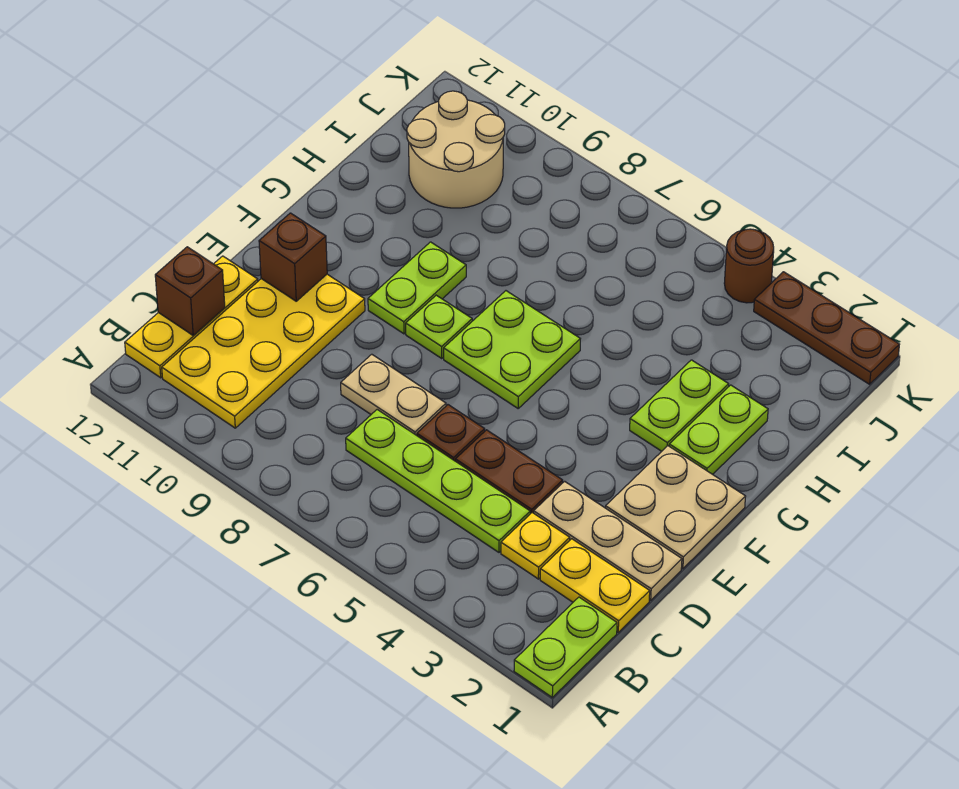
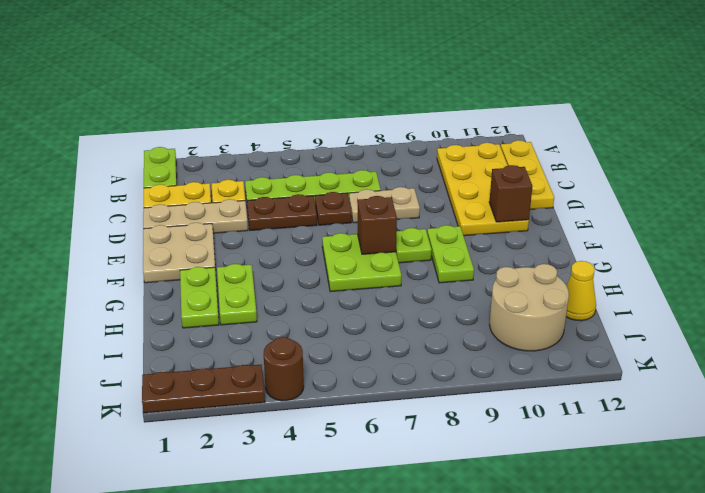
brown 1x1 brick [155,247,225,336] -> brown 1x1 brick moved to [358,196,397,254]
none -> yellow 1x1 cone [566,261,596,321]

